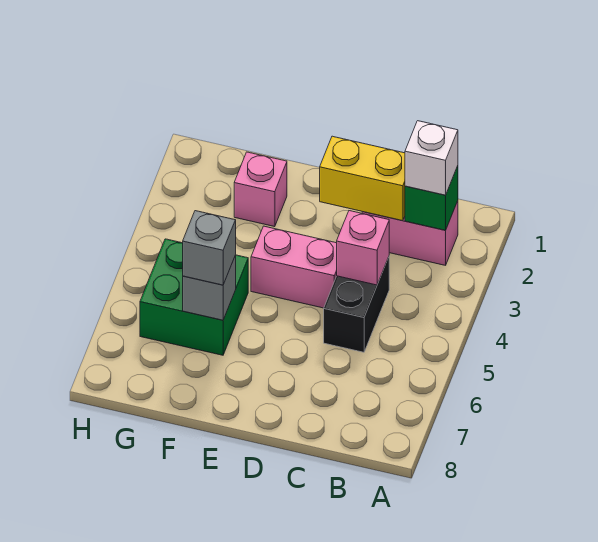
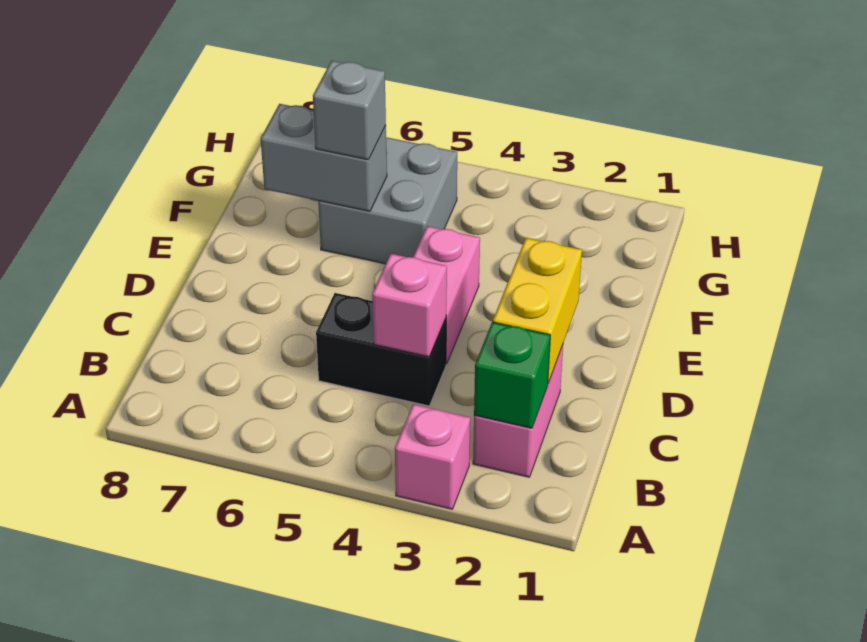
white 1x1 brick [405,121,458,195] -> none
pink 1x1 brick [234,152,287,227] -> pink 1x1 brick moved to [395,404,470,509]
green 2x2 brick [140,239,248,355] -> grey 2x2 brick [318,137,457,264]
grey 1x1 brick [183,255,236,320] -> grey 1x2 brick [261,104,387,211]

